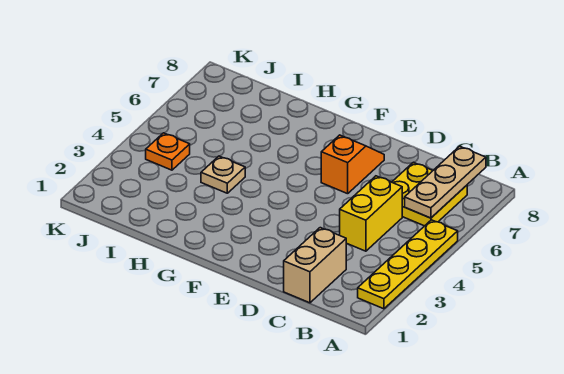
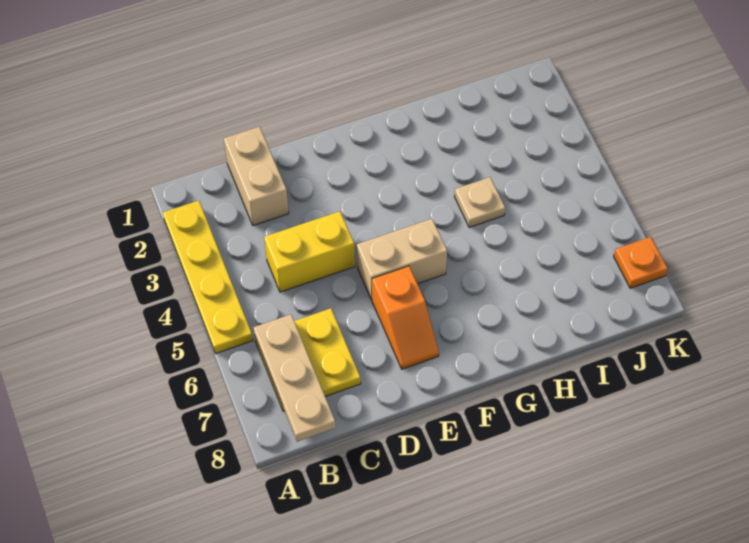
yellow 1x2 brick [340,176,402,251] -> yellow 1x2 brick turned to [264,211,355,292]
none -> tan 1x2 brick [357,219,447,300]
orange 1x1 plate [146,133,190,170] -> orange 1x1 plate moved to [614,237,668,288]

